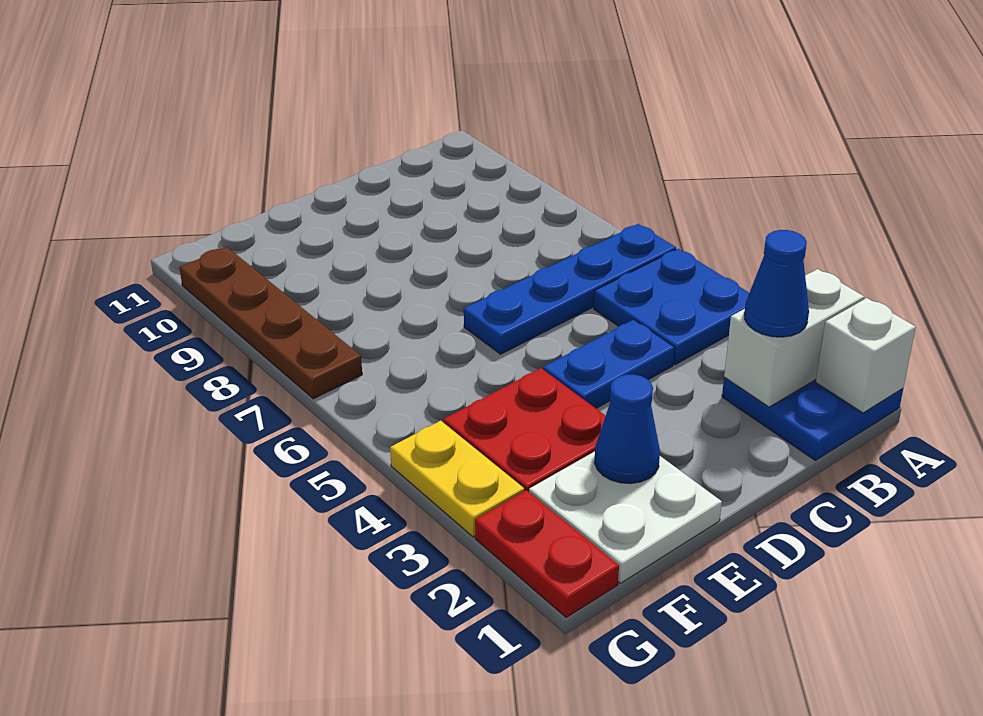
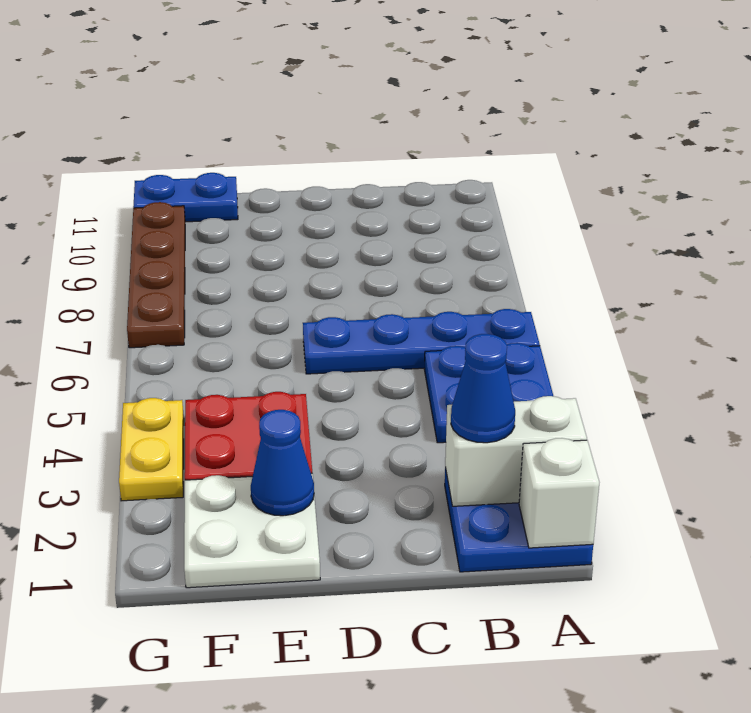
blue 1x2 plate [543,320,675,408] -> blue 1x2 plate moved to [133,173,238,222]
red 1x2 plate [475,490,619,617] -> none

